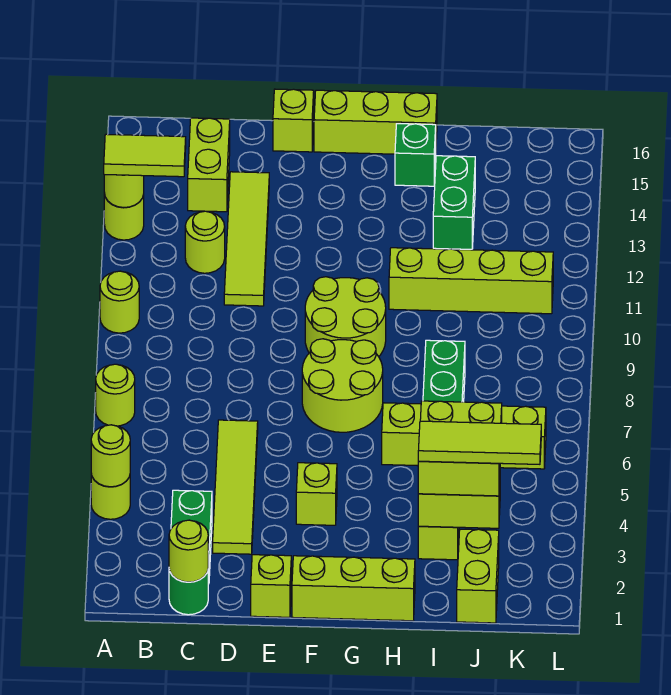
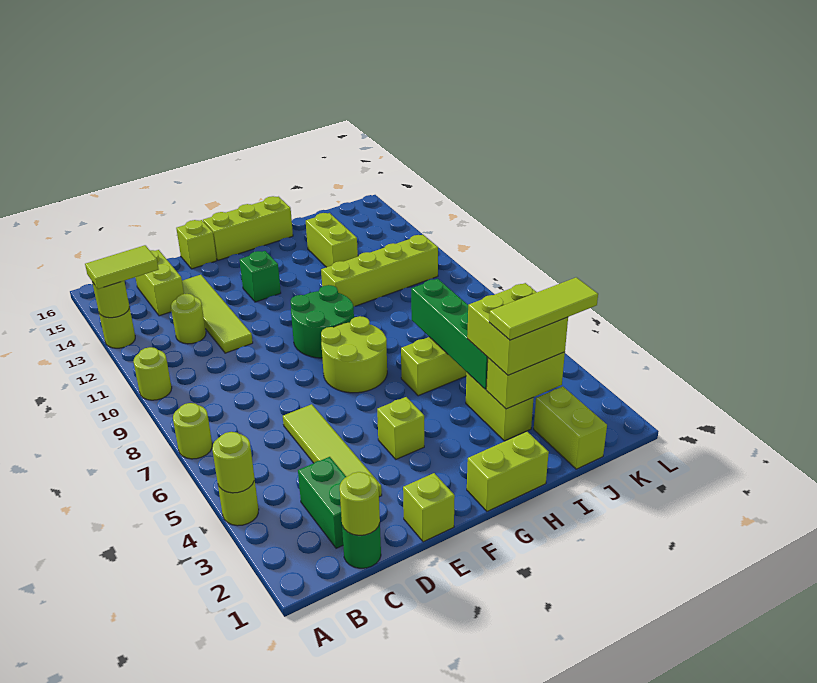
lime 1x3 brick [292,556,415,621] -> lime 1x2 brick [467,432,549,511]
lime 2x2 round brick [305,277,386,357] -> green 2x2 round brick [291,285,354,358]
green 1x1 brick [395,124,436,186] -> green 1x1 brick moved to [240,251,281,302]
green 1x2 brick [433,156,475,249] -> lime 1x2 brick [306,213,358,267]

